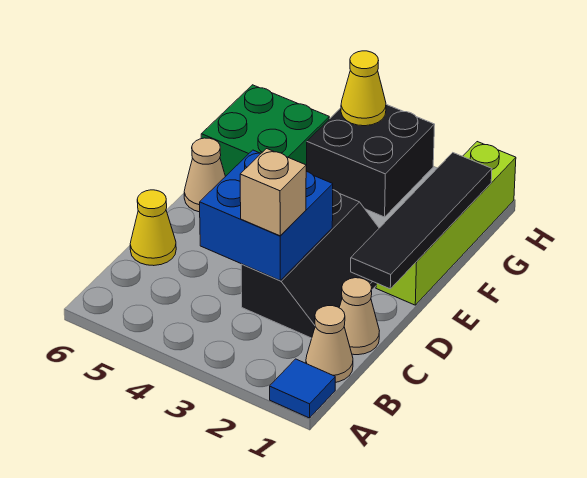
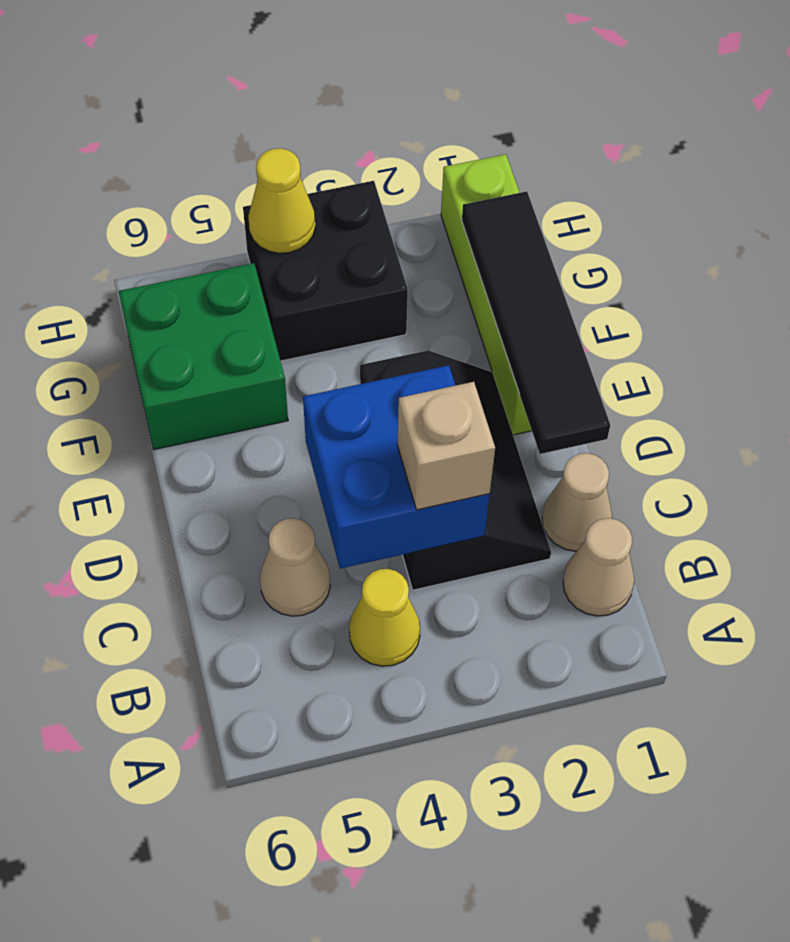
blue 1x1 tile [270,359,335,418] -> none
yellow 1x1 cone [130,190,176,266] -> yellow 1x1 cone moved to [349,569,420,666]
tan 1x1 cone [184,138,225,212] -> tan 1x1 cone moved to [260,518,330,616]

